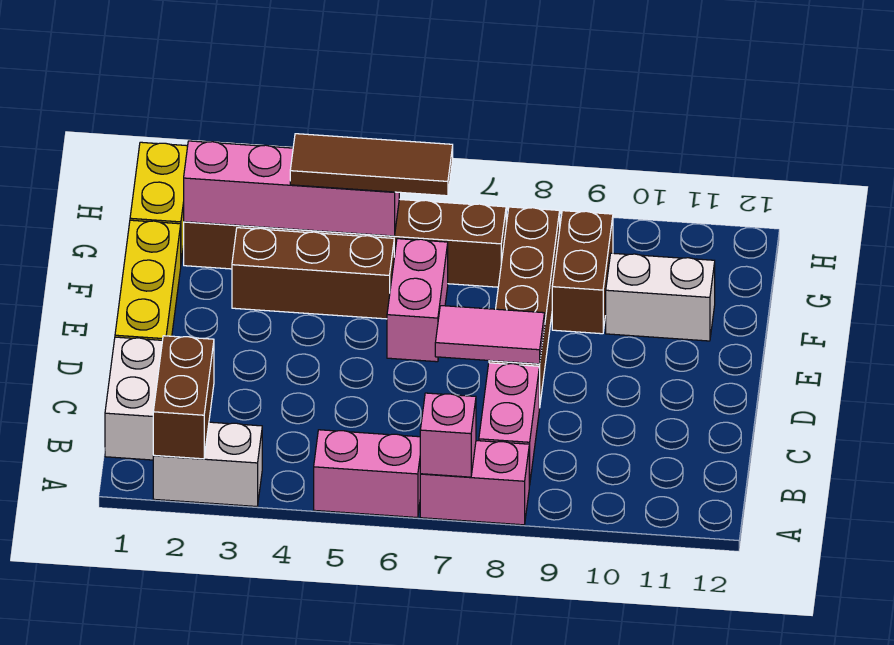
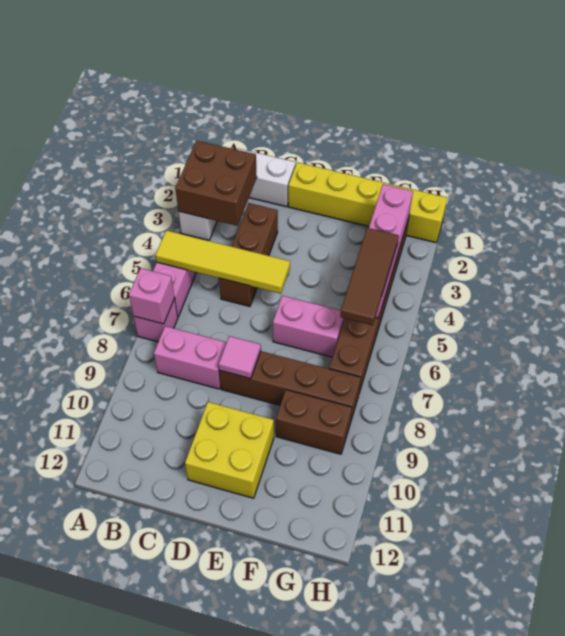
brown 1x2 brick [153,336,214,459] -> brown 2x2 brick [175,140,257,226]
none -> yellow 1x4 tile [155,230,290,294]
pink 1x2 brick [420,441,529,525] -> pink 1x1 brick [134,299,178,342]
pink 1x2 tile [435,306,545,364] -> pink 1x1 tile [219,336,261,379]
none -> yellow 2x2 brick [185,402,274,498]
brown 1x3 brick [232,228,394,319] -> brown 1x3 brick moved to [219,203,278,306]
white 1x2 brick [606,253,715,341] -> none

